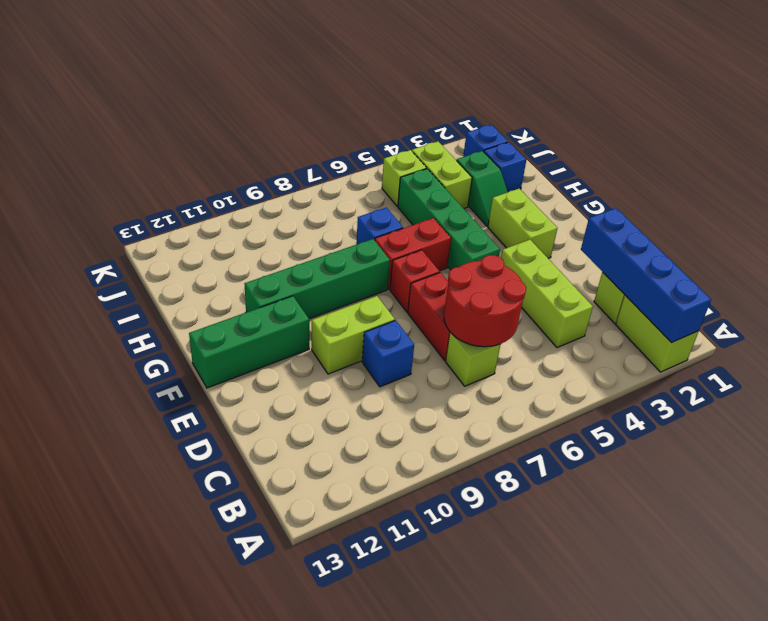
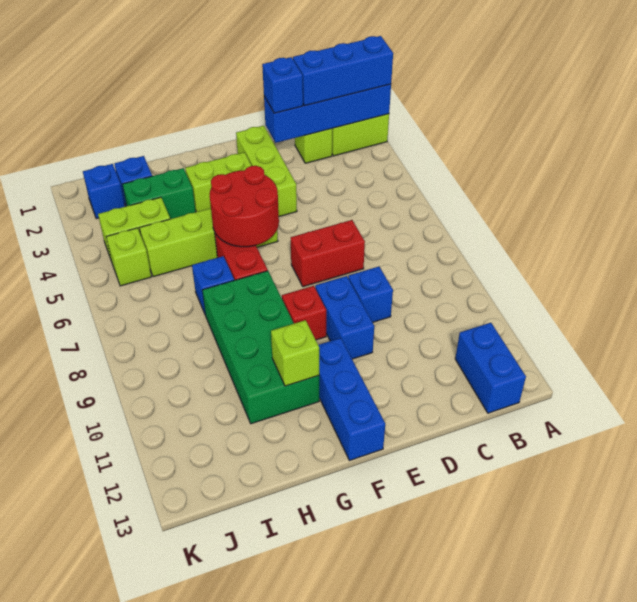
none -> blue 1x3 brick [293,36,393,106]
none -> blue 1x2 brick [455,323,526,413]
lime 1x3 brick [501,240,593,348] -> lime 1x3 brick turned to [236,126,297,216]
red 2x2 round brick [444,255,526,347] -> red 2x2 round brick moved to [210,166,279,247]
lime 1x1 brick [446,332,500,386] -> lime 1x1 brick moved to [271,320,319,386]
none -> blue 1x1 brick [262,57,303,113]
lime 1x2 brick [312,296,395,374] -> blue 1x2 brick [315,276,374,359]
green 1x4 brick [398,169,500,270] -> lime 1x4 brick [140,208,278,277]
red 1x1 brick [390,250,440,312] -> red 1x1 brick moved to [282,286,326,340]
green 1x3 brick [189,296,309,388] -> blue 1x3 brick [318,338,385,461]
green 1x4 brick [245,239,390,319] -> green 2x4 brick [202,271,319,424]
green 1x2 slope [457,151,507,226] -> green 1x2 brick [122,168,196,219]

